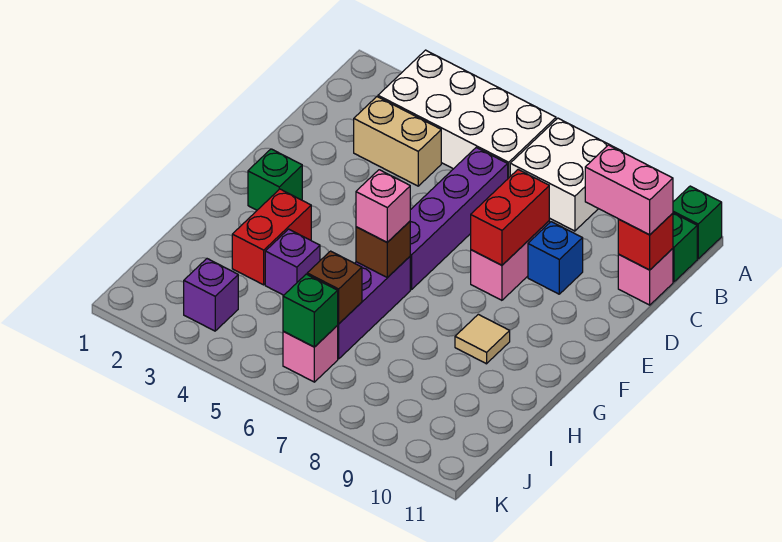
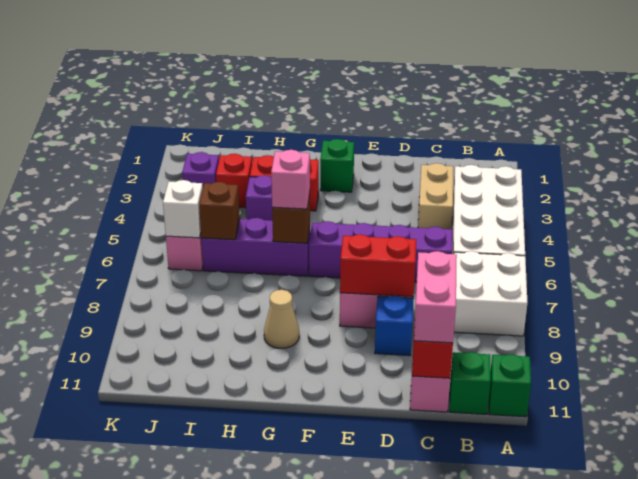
tan 1x1 tile [455,314,510,364] -> tan 1x1 cone [264,290,299,348]
none -> red 1x1 brick [216,154,252,208]
green 1x1 brick [283,274,338,347] -> white 1x1 brick [163,180,203,238]

